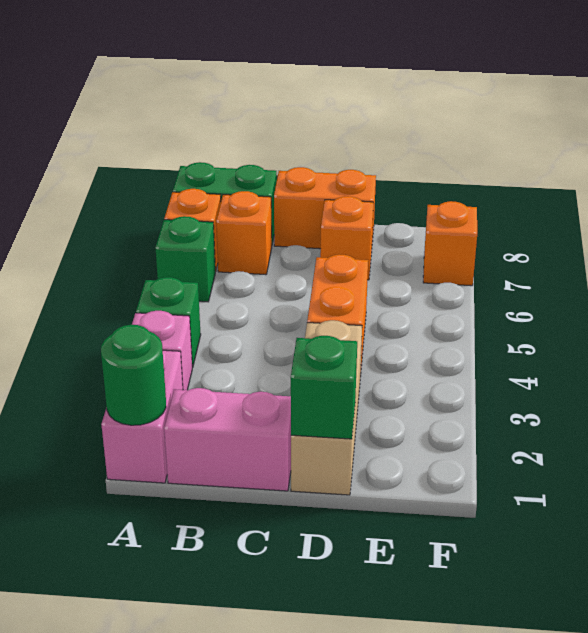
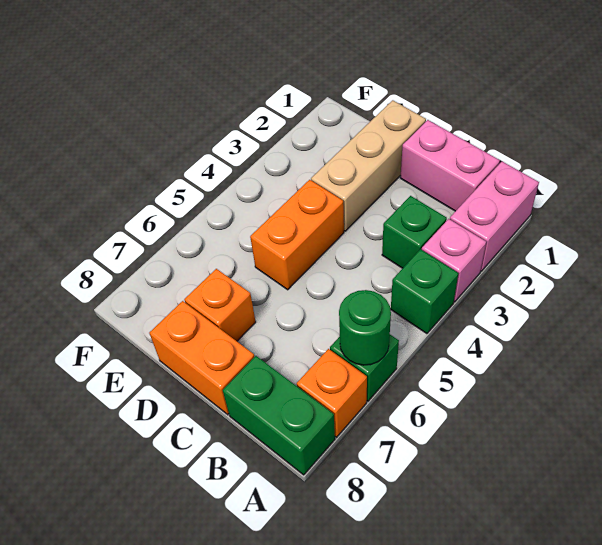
green 1x1 round brick [101,325,166,425] -> green 1x1 round brick moved to [339,290,391,365]
orange 1x1 brick [216,191,272,275] -> none
green 1x1 brick [291,336,357,439] -> green 1x1 brick moved to [382,196,447,268]
orange 1x1 brick [423,201,477,286] -> none

